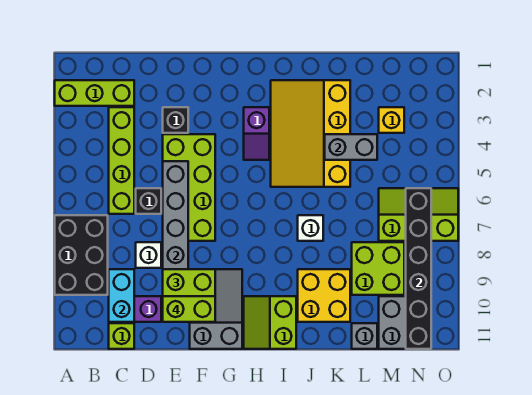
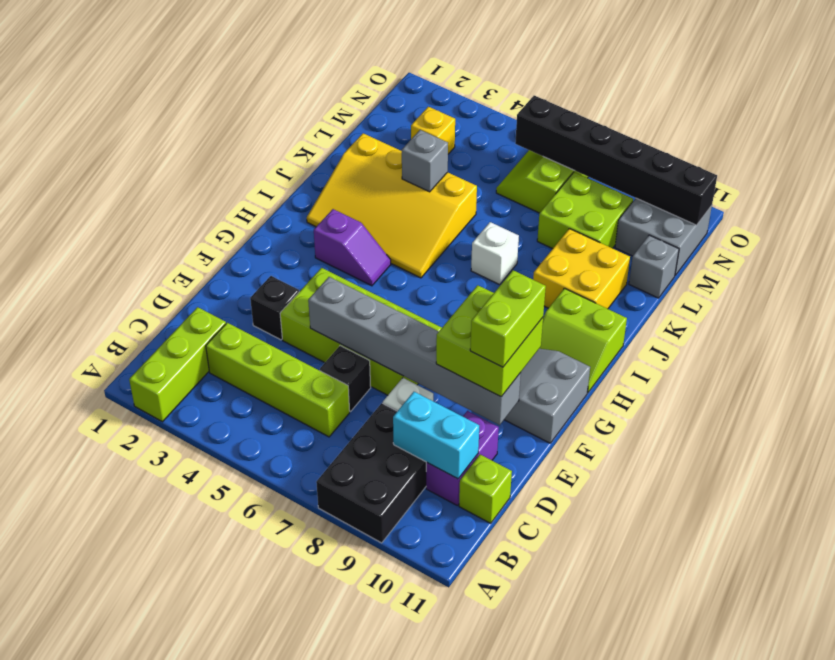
black 2x3 brick [55,215,108,295] -> black 2x3 brick turned to [316,403,427,543]
grey 1x2 brick [325,134,377,160] -> grey 1x1 brick [402,130,448,192]

